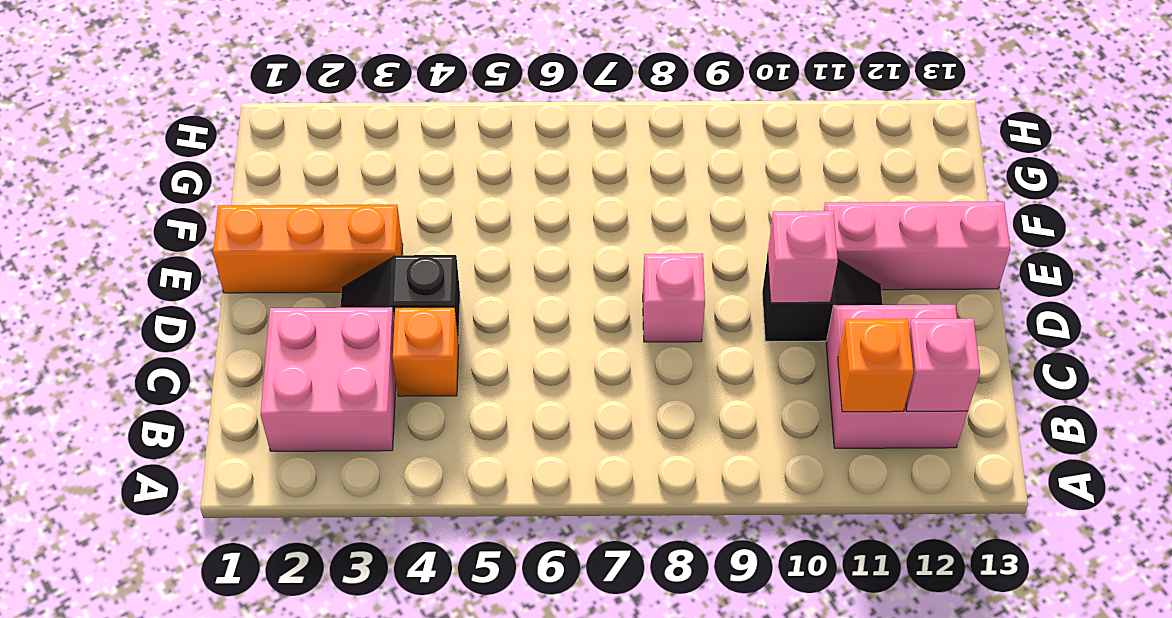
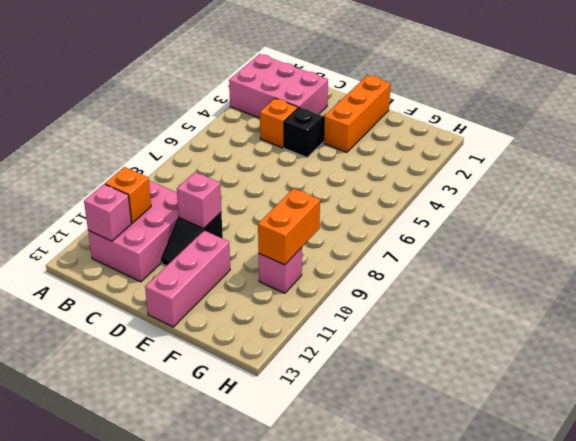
pink 2x2 brick [261,308,396,451] -> pink 2x3 brick [229,54,328,118]
pink 2x2 brick [826,305,968,448] -> pink 2x3 brick [88,181,179,282]
pink 1x1 brick [643,254,705,342] -> pink 1x1 brick moved to [259,248,302,293]
none -> orange 1x2 brick [258,189,320,265]

